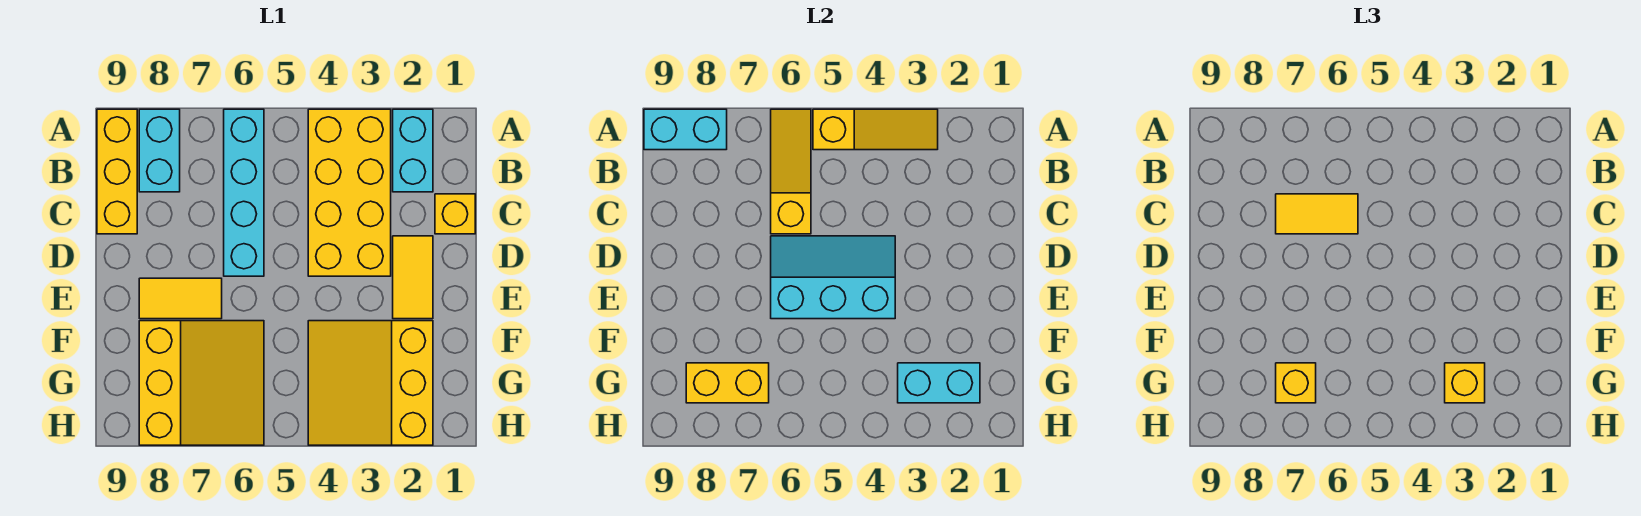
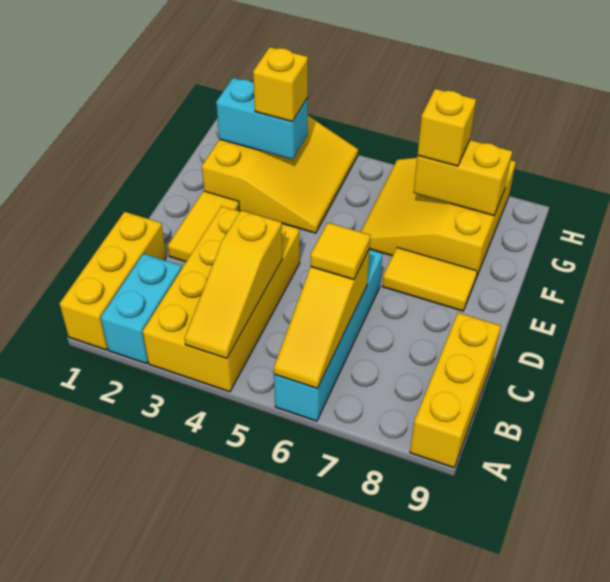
yellow 1x3 slope [813,109,938,150] -> yellow 1x3 slope turned to [185,210,282,359]
cyan 1x2 brick [139,109,180,192] -> none
cyan 1x2 brick [644,109,727,150] -> none
yellow 1x1 brick [435,194,475,234] -> yellow 1x3 brick [60,212,166,350]
yellow 1x2 tile [1276,194,1358,234] -> yellow 1x1 tile [311,223,371,280]
cyan 2x3 slope [771,236,895,319] -> none

